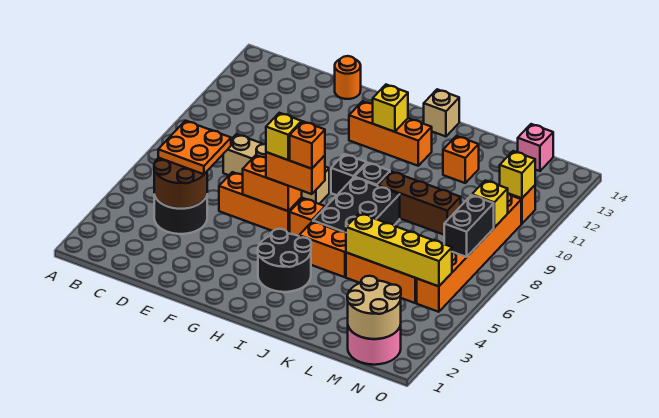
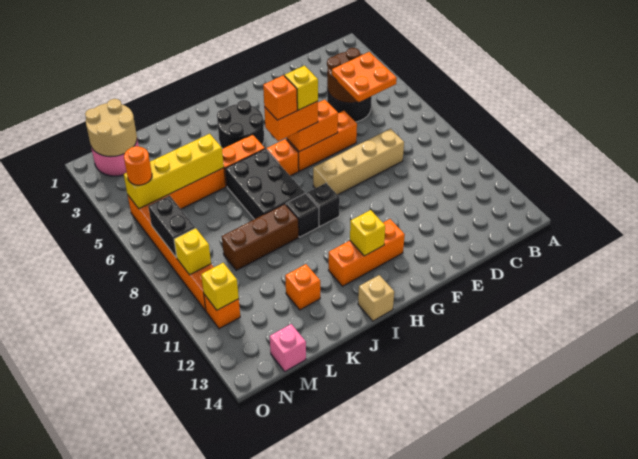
orange 1x1 round brick [335,56,361,99] -> orange 1x1 round brick moved to [124,146,152,185]

